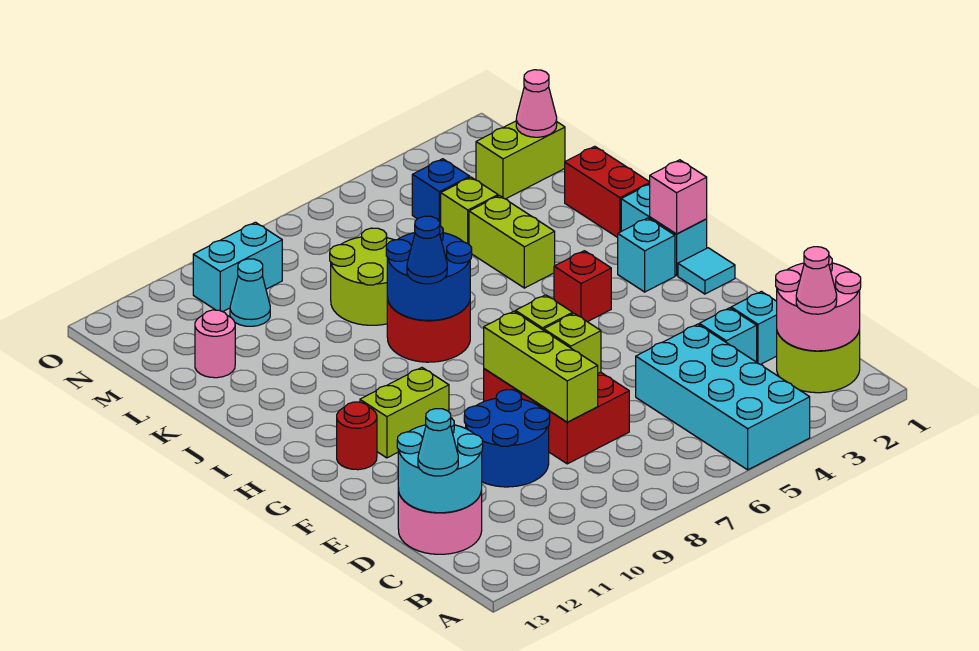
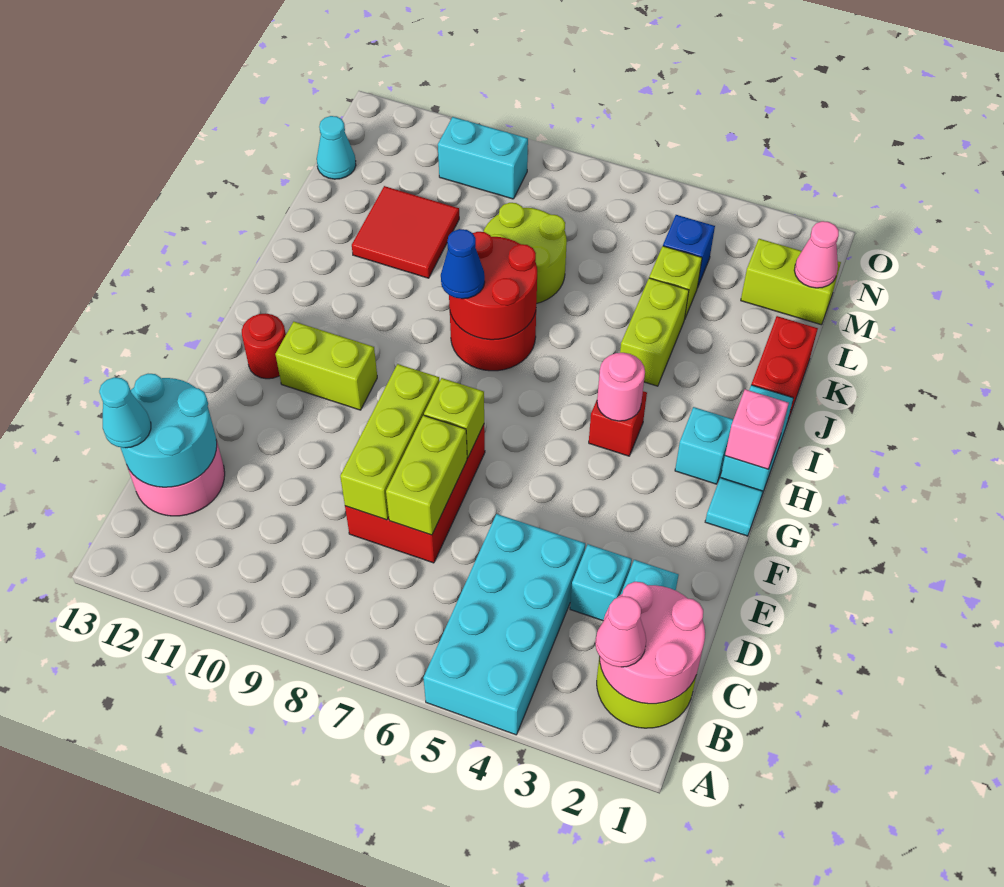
blue 2x2 round brick [464,390,550,487] -> none
lime 1x1 brick [544,313,601,373] -> lime 1x2 brick [386,415,467,535]
blue 2x2 round brick [386,226,472,320] -> red 2x2 round brick [449,232,537,340]
none -> red 2x2 tile [352,186,459,278]
pink 1x1 round brick [195,310,235,378] -> pink 1x1 round brick moved to [597,353,645,421]
cyan 1x1 cone [230,259,270,326] -> cyan 1x1 cone moved to [317,116,356,179]

